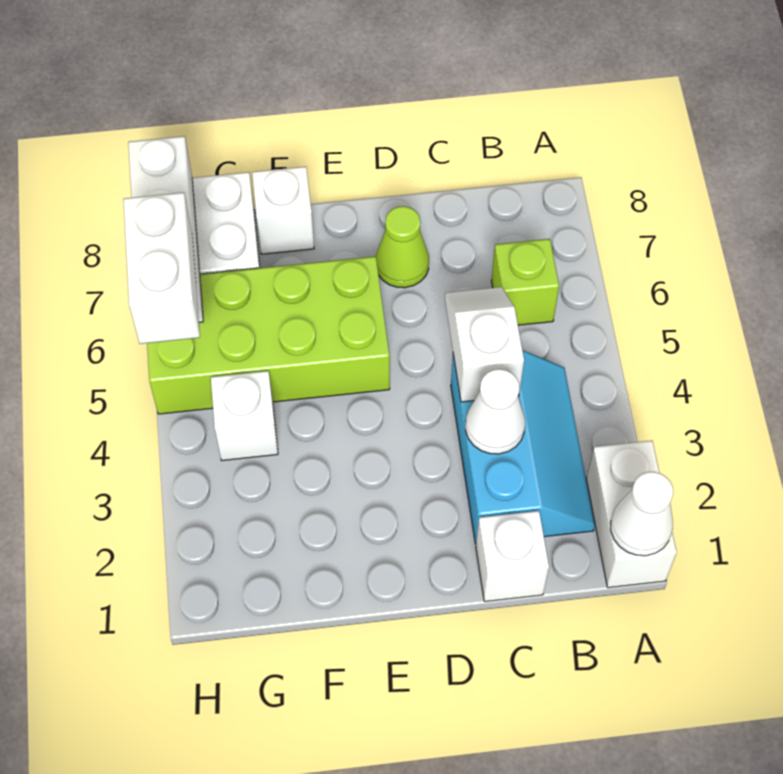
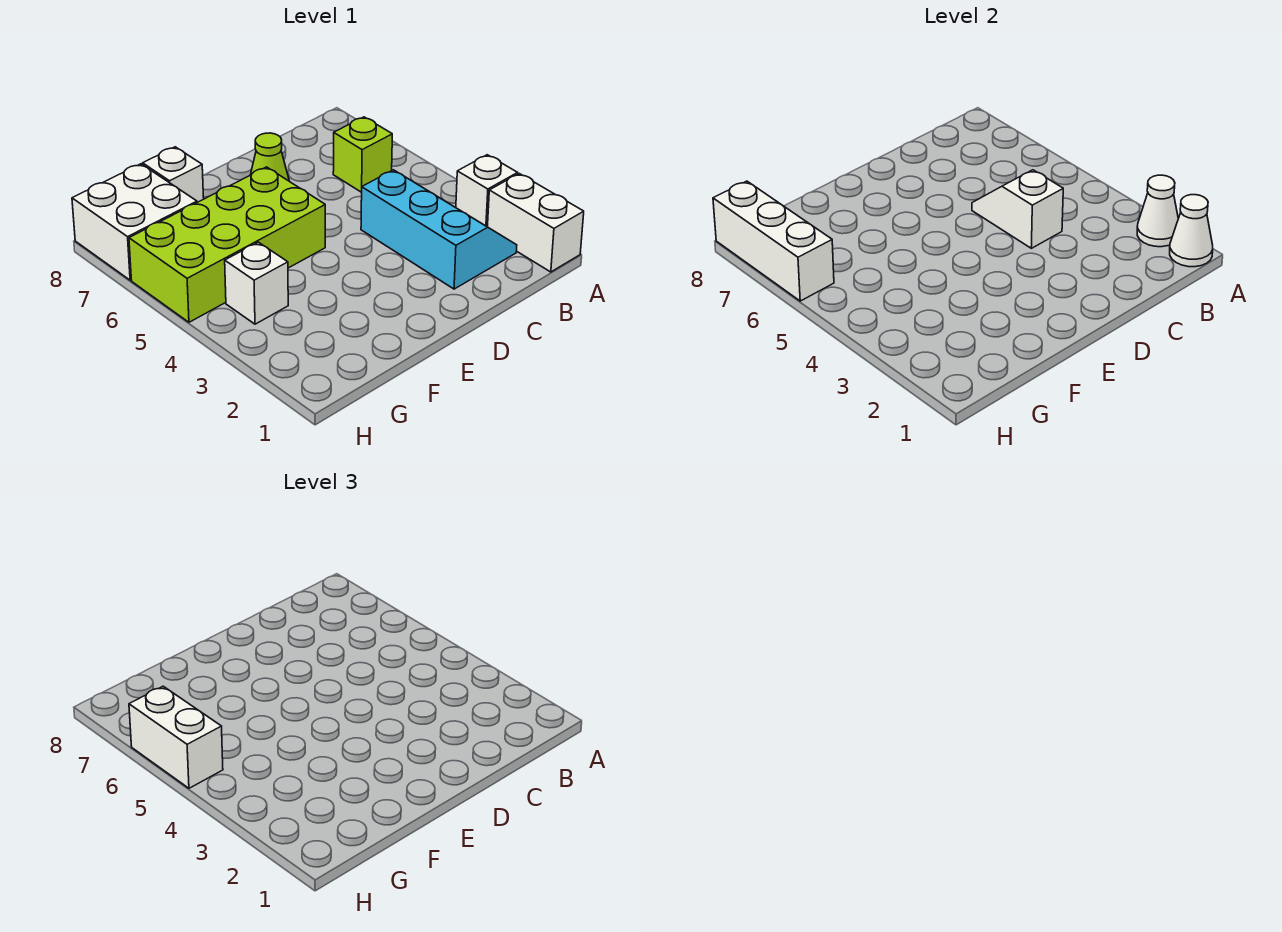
white 1x1 brick [476,511,549,602] -> white 1x1 brick moved to [456,155,518,227]
white 1x1 cone [466,369,525,454] -> white 1x1 cone moved to [1137,175,1178,247]

